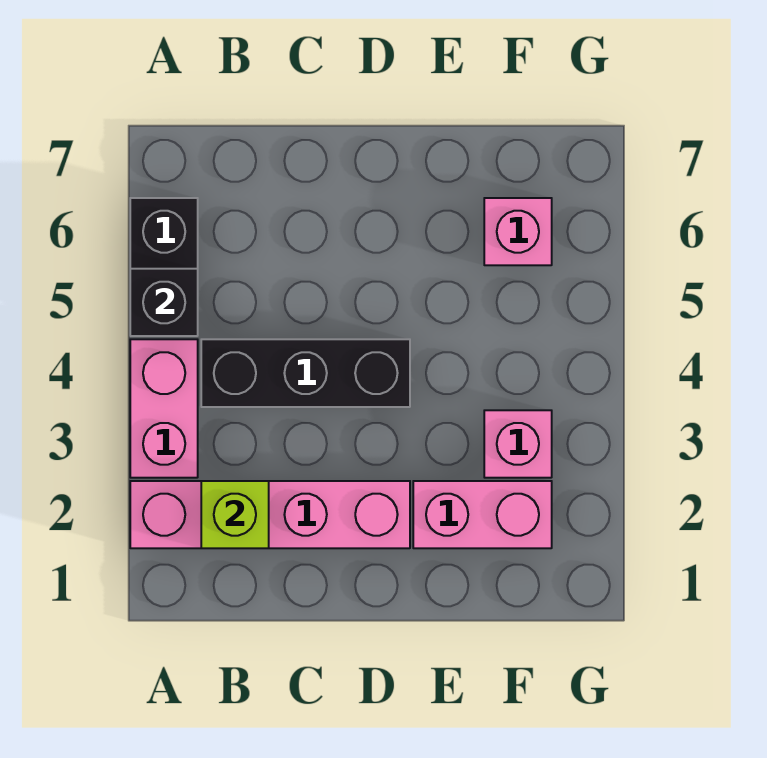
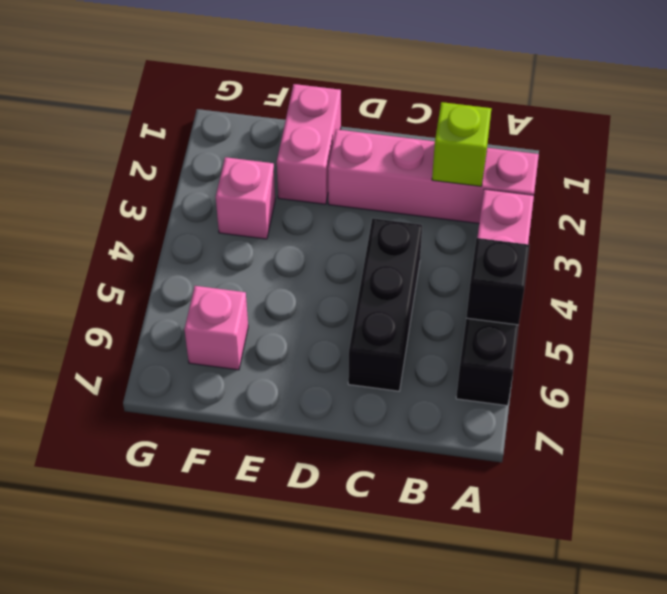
black 1x3 brick [201,339,410,407] -> black 1x3 brick turned to [348,218,422,391]
pink 1x2 brick [413,481,552,548] -> pink 1x2 brick turned to [277,84,341,204]

